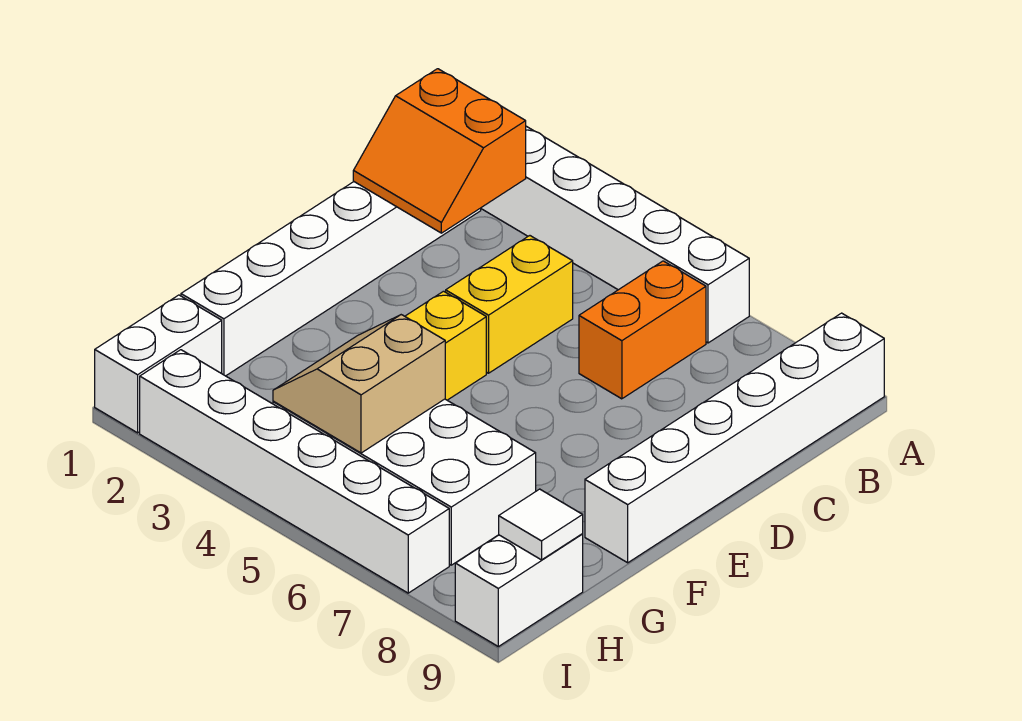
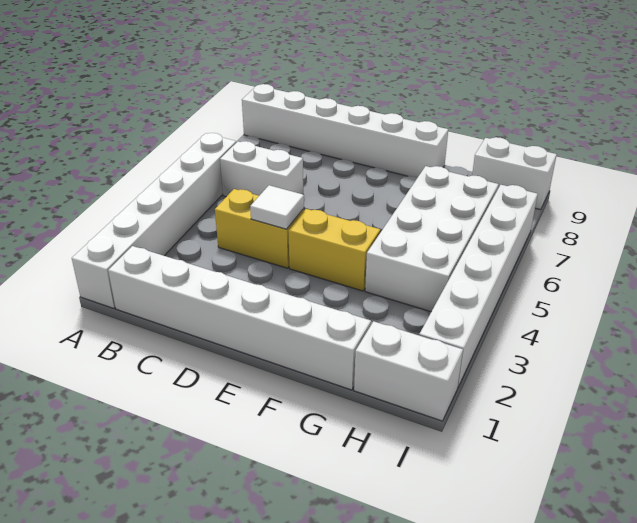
orange 2x2 slope [353,69,526,233] -> none
orange 1x2 brick [579,261,706,399] -> white 1x2 brick [220,141,303,197]
tan 2x2 slope [273,315,445,453] -> none
white 1x1 tile [499,489,583,560] -> white 1x1 tile moved to [250,185,304,229]

